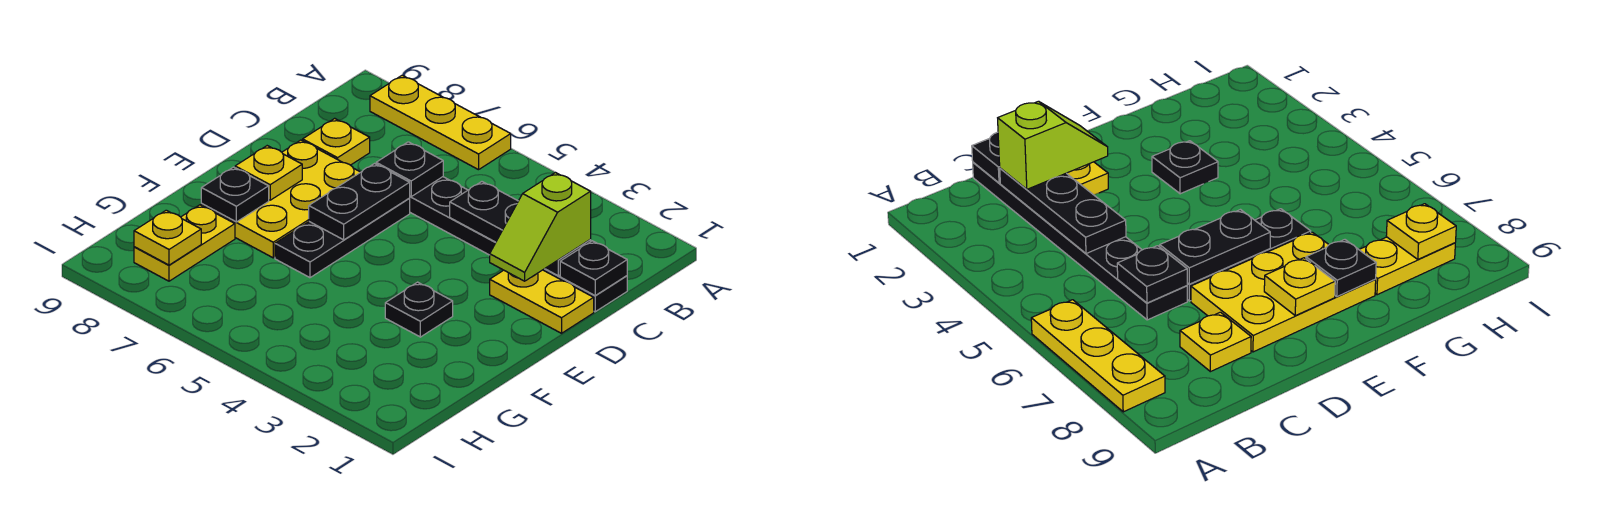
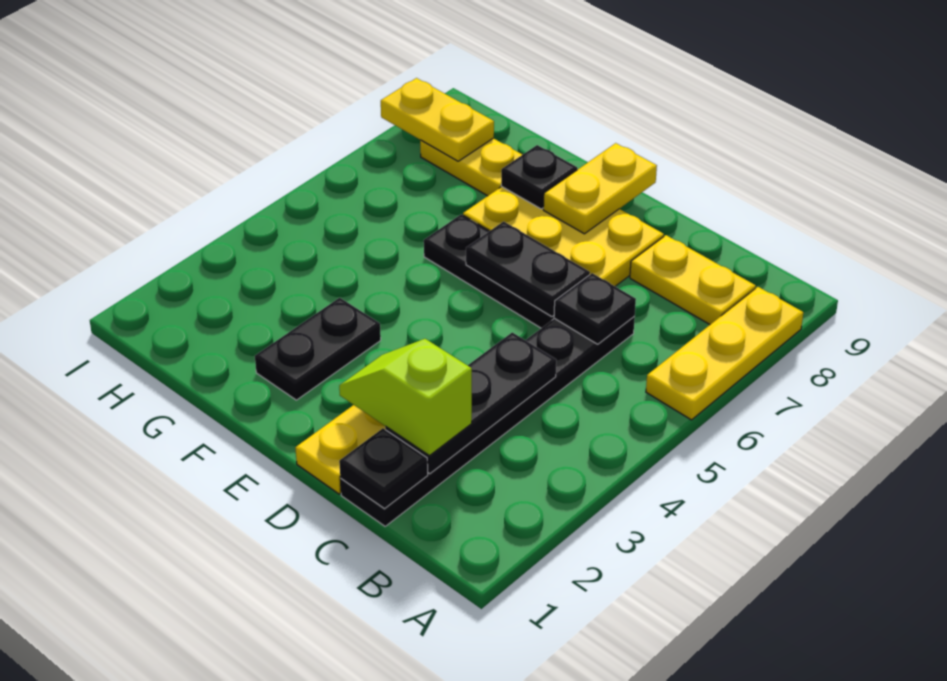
yellow 1x1 plate [303,118,370,165] -> yellow 1x2 plate [630,235,756,324]
yellow 1x1 plate [235,146,302,200] -> yellow 1x2 plate [543,143,657,234]
black 1x1 plate [385,282,453,337] -> black 1x2 plate [255,298,381,400]
yellow 1x1 plate [134,210,201,265] -> yellow 1x2 plate [381,78,494,161]

